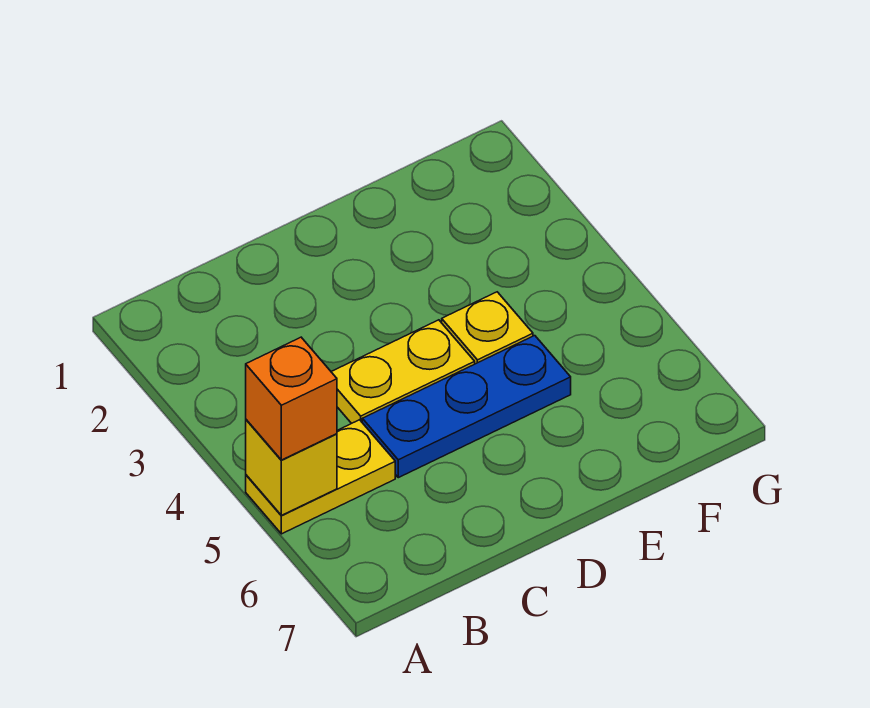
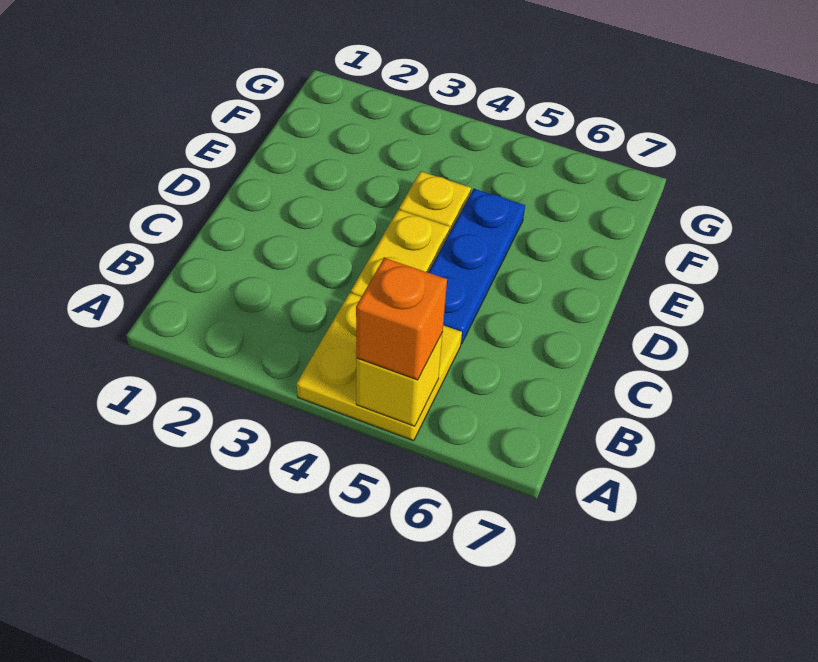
yellow 1x2 plate [246,420,395,534] -> yellow 2x2 plate [297,293,462,441]

